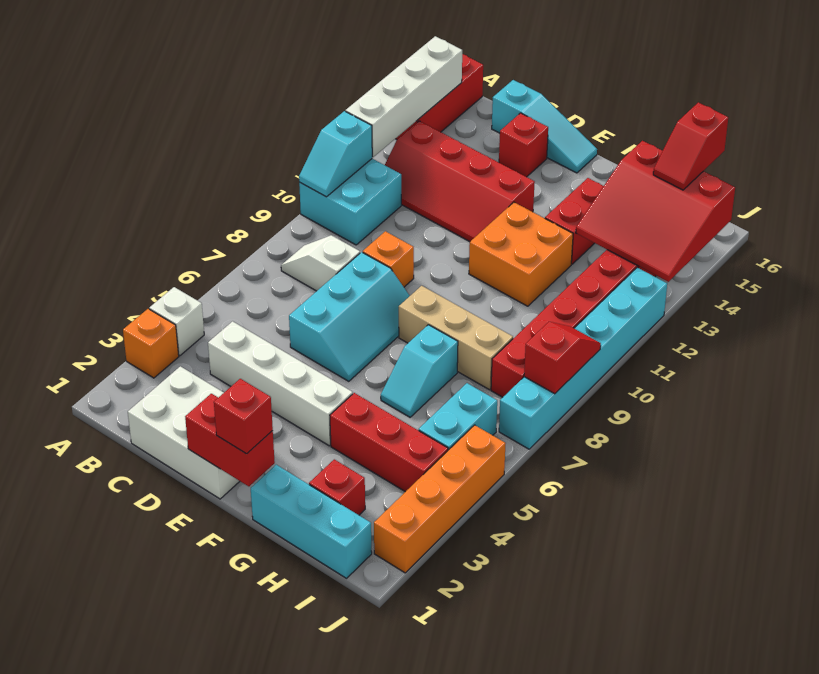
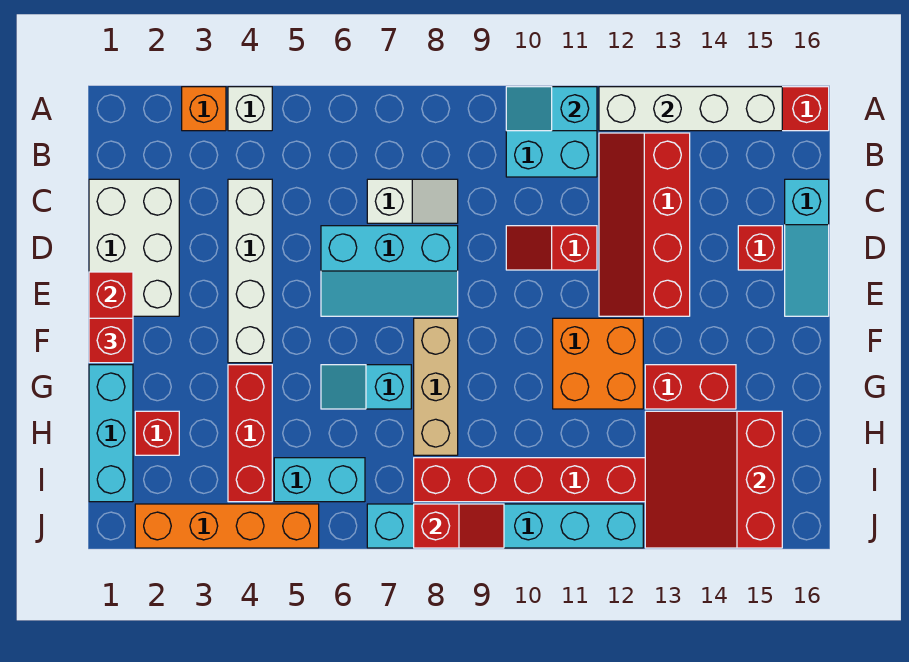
white 1x2 slope [281,235,360,291] -> white 1x2 slope turned to [367,179,458,223]
orange 1x1 brick [363,231,414,287] -> none
red 1x2 slope [653,102,728,190] -> red 1x2 slope moved to [506,226,597,270]

